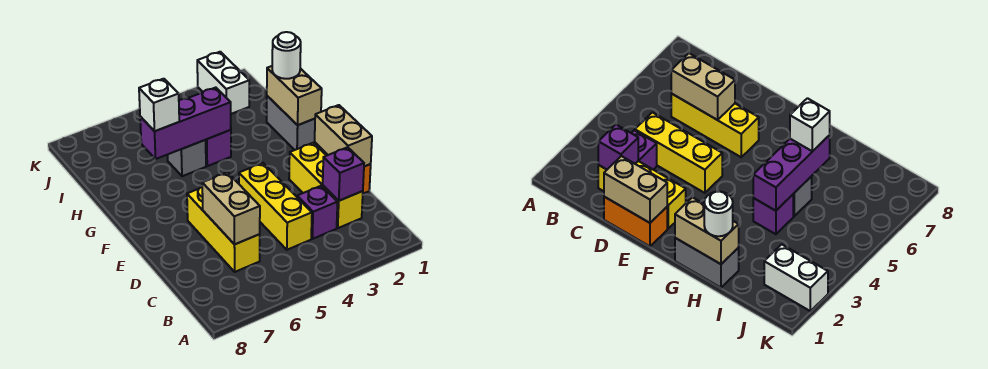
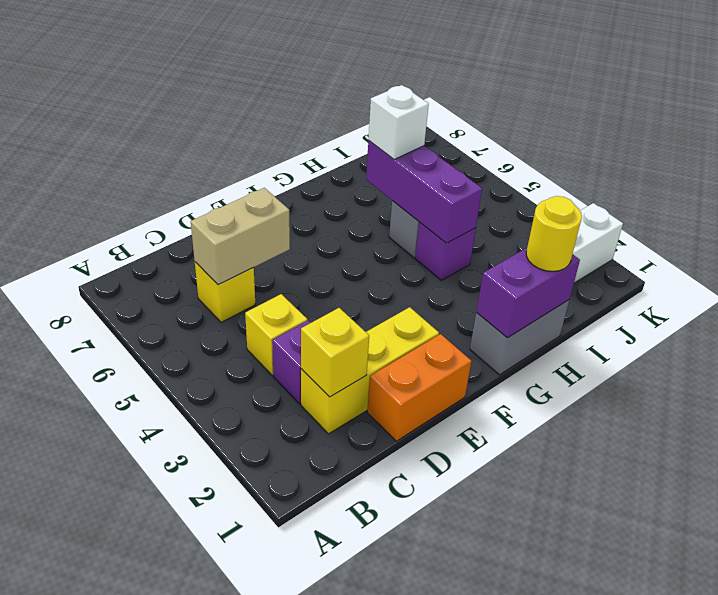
purple 1x1 brick [323,147,364,201] -> yellow 1x1 brick [301,308,369,397]
yellow 1x3 brick [239,163,312,250] -> yellow 1x1 brick [245,294,307,375]
yellow 1x3 brick [187,187,260,272] -> yellow 1x1 brick [195,262,255,322]
tan 1x2 brick [315,105,372,166] -> none
tan 1x2 brick [267,66,322,125] -> purple 1x2 brick [476,248,580,338]
white 1x1 round brick [272,32,301,79] -> yellow 1x1 round brick [526,196,582,271]

